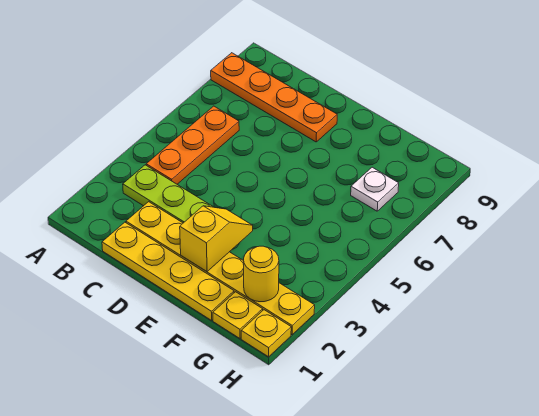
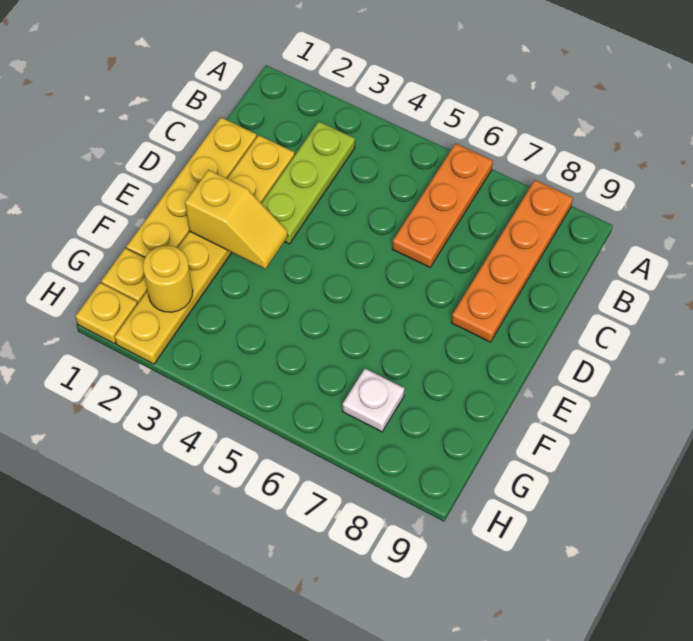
orange 1x3 plate [146,106,239,184] -> orange 1x3 plate turned to [392,143,493,267]

